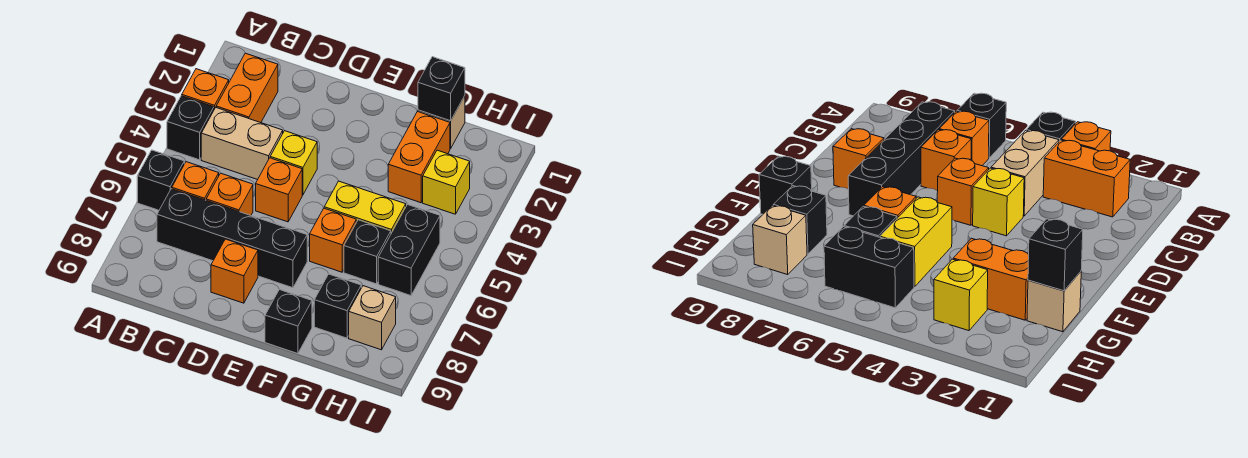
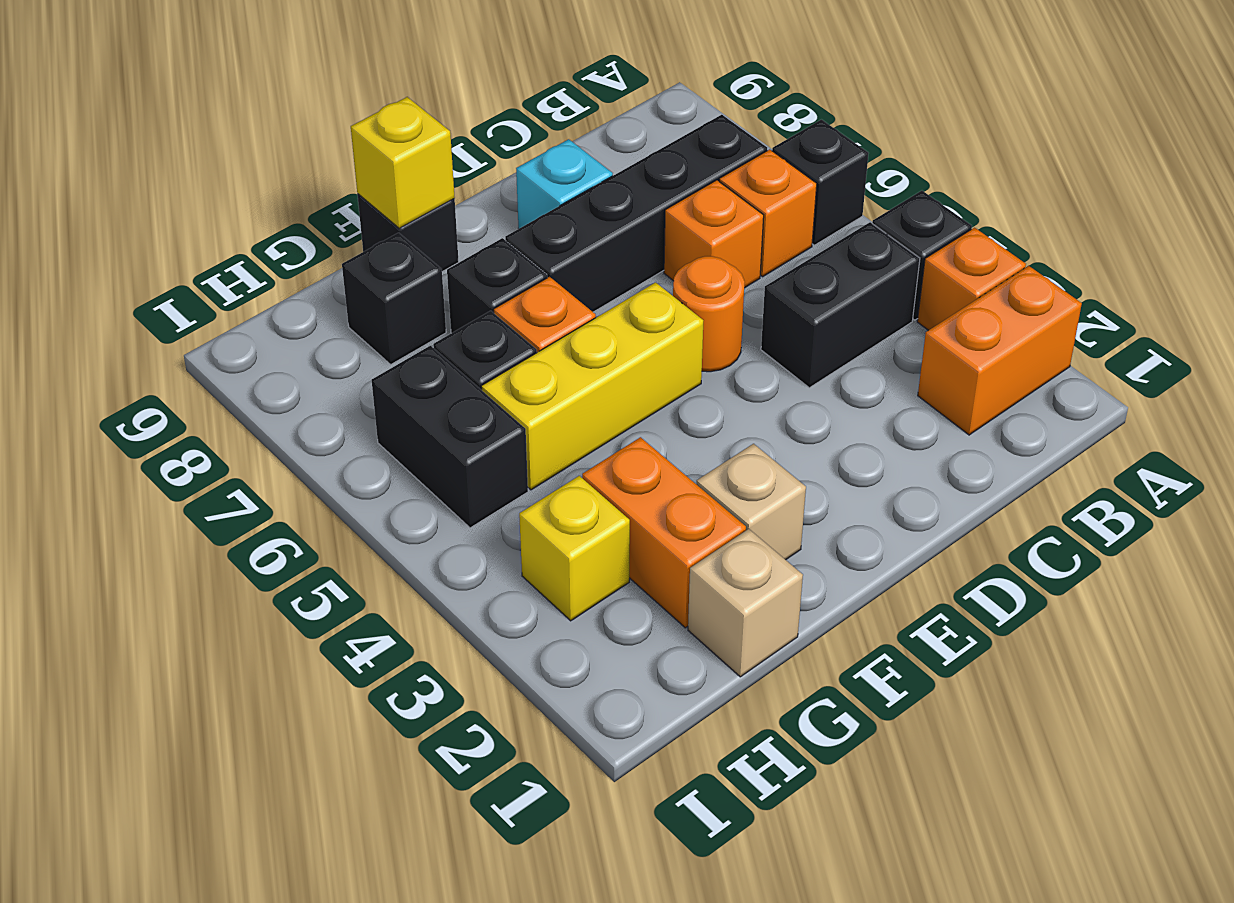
orange 1x2 brick [216,53,278,123] -> orange 1x2 brick turned to [918,266,1082,435]
tan 1x2 brick [201,108,283,180] -> black 1x2 brick [761,222,920,388]
yellow 1x1 brick [270,131,317,195] -> yellow 1x1 brick moved to [351,97,455,228]
orange 1x1 brick [256,158,302,222] -> orange 1x1 round brick [673,256,745,372]
orange 1x1 brick [211,239,258,303] -> cyan 1x1 brick [516,139,613,229]
yellow 1x2 brick [324,181,406,233] -> yellow 1x3 brick [481,282,703,490]
black 1x1 brick [418,57,465,121] -> black 1x1 brick moved to [447,238,547,333]
tan 1x1 brick [349,286,396,350] -> tan 1x1 brick moved to [696,444,806,560]

